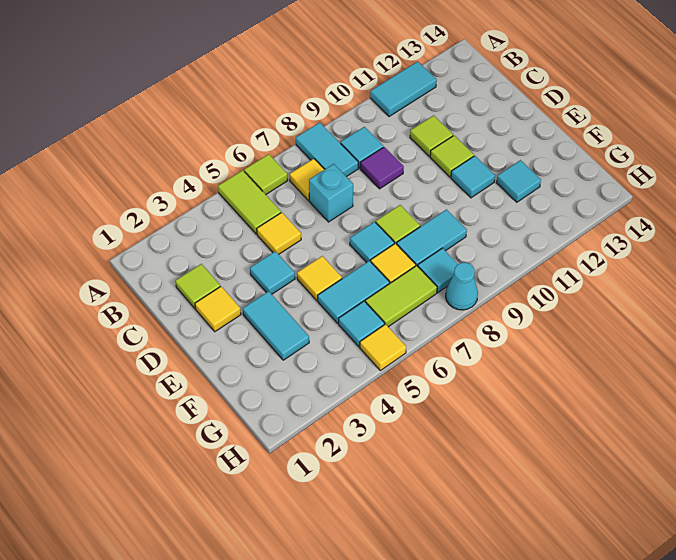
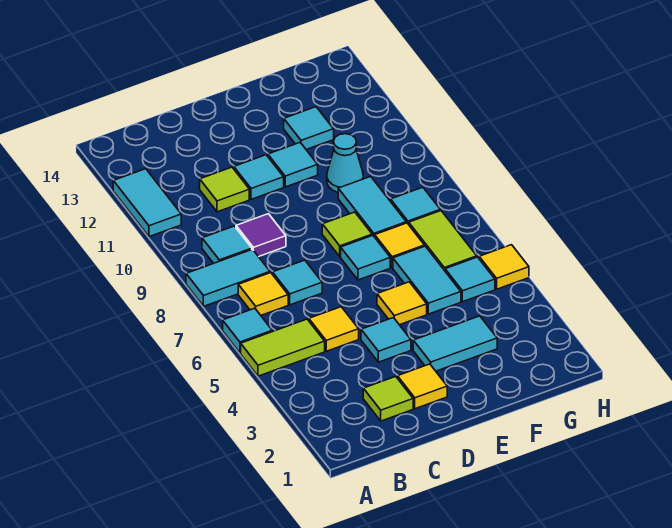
lime 1x1 tile [244,154,288,195] -> cyan 1x1 tile [223,308,272,353]
cyan 1x1 brick [309,164,353,222] -> cyan 1x1 tile [272,260,322,305]
lime 1x1 tile [430,136,474,177] -> cyan 1x1 tile [234,155,284,199]
cyan 1x1 cone [446,263,478,310] -> cyan 1x1 cone moved to [327,134,363,192]

